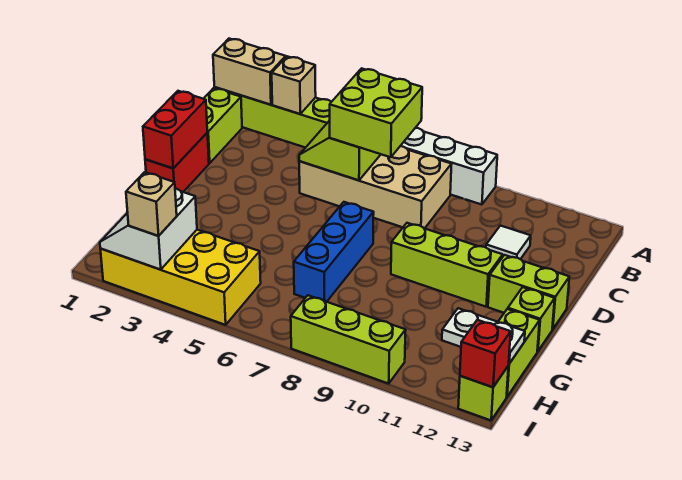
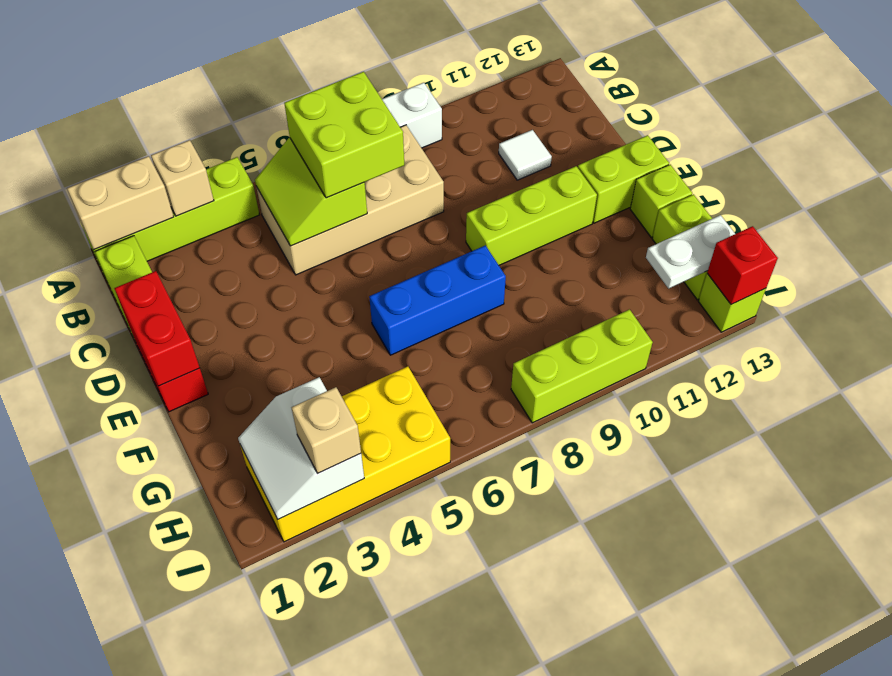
blue 1x3 brick [294,202,374,302] -> blue 1x3 brick turned to [369,245,506,355]

